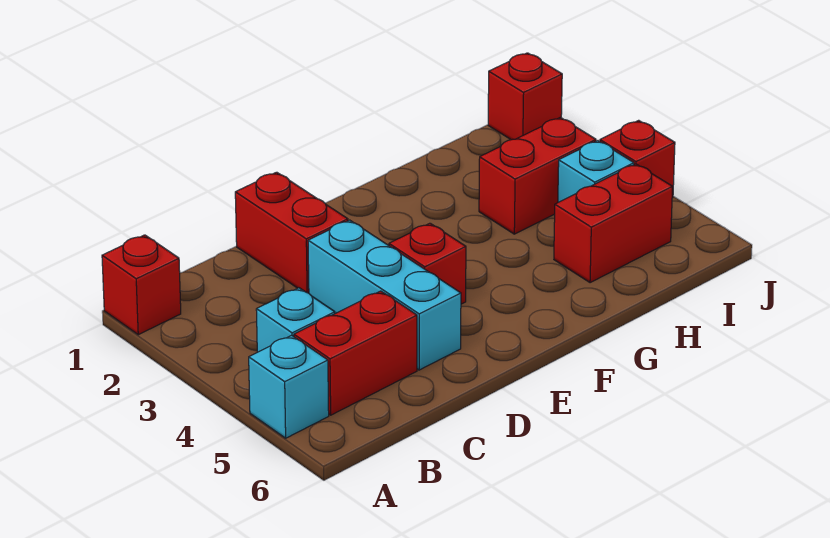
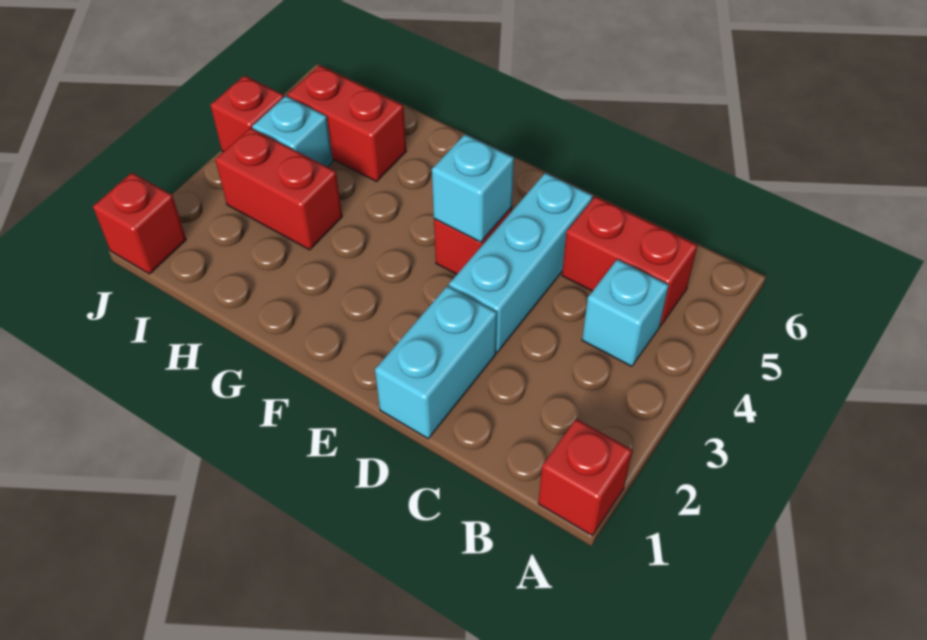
cyan 1x1 brick [249,335,329,438] -> cyan 1x1 brick moved to [432,134,514,242]
red 1x2 brick [235,172,348,293] -> cyan 1x2 brick [375,286,497,439]

